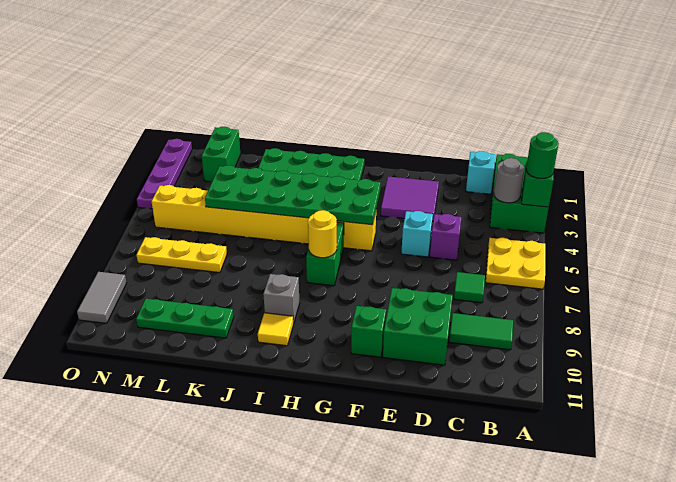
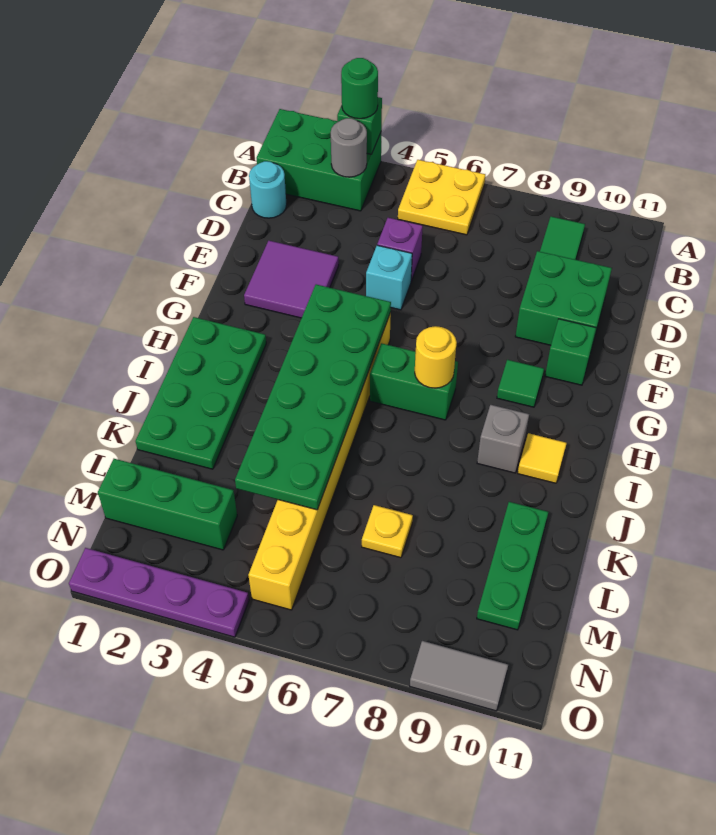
cyan 1x1 brick [466,151,495,194] -> cyan 1x1 round brick [249,161,287,218]
green 1x1 tile [454,272,485,303] -> green 1x1 tile moved to [497,360,544,407]
yellow 1x3 plate [137,237,227,273] -> yellow 1x1 plate [362,505,413,558]
green 1x2 brick [202,127,241,182] -> green 1x3 brick [98,459,237,550]

